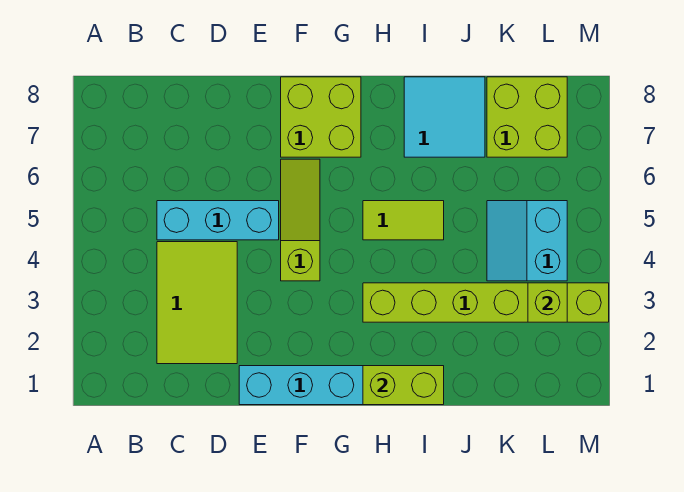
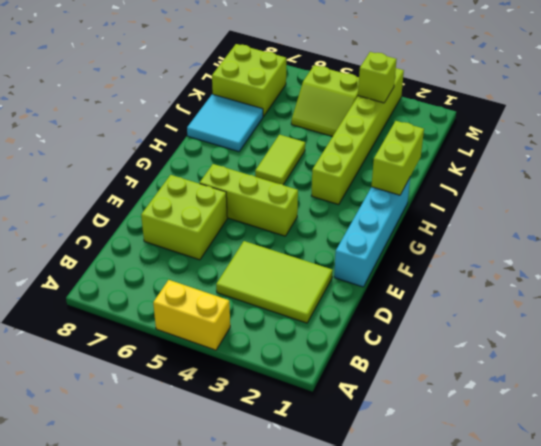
none -> yellow 1x2 brick [153,280,230,350]
cyan 1x3 brick [157,201,279,240] -> none
lime 1x3 slope [281,159,320,281] -> lime 1x3 brick [200,164,298,236]
lime 2x2 brick [281,77,361,157] -> lime 2x2 brick moved to [141,175,227,260]
cyan 2x2 slope [487,201,567,281] -> lime 2x2 slope [291,65,359,137]

